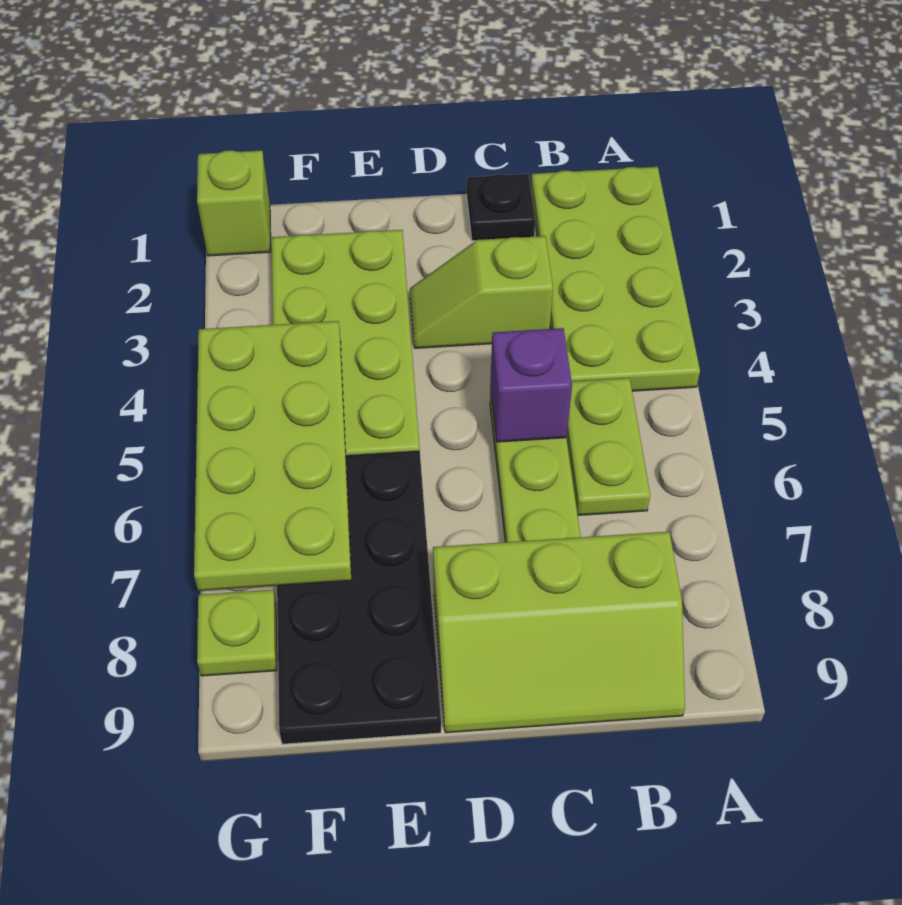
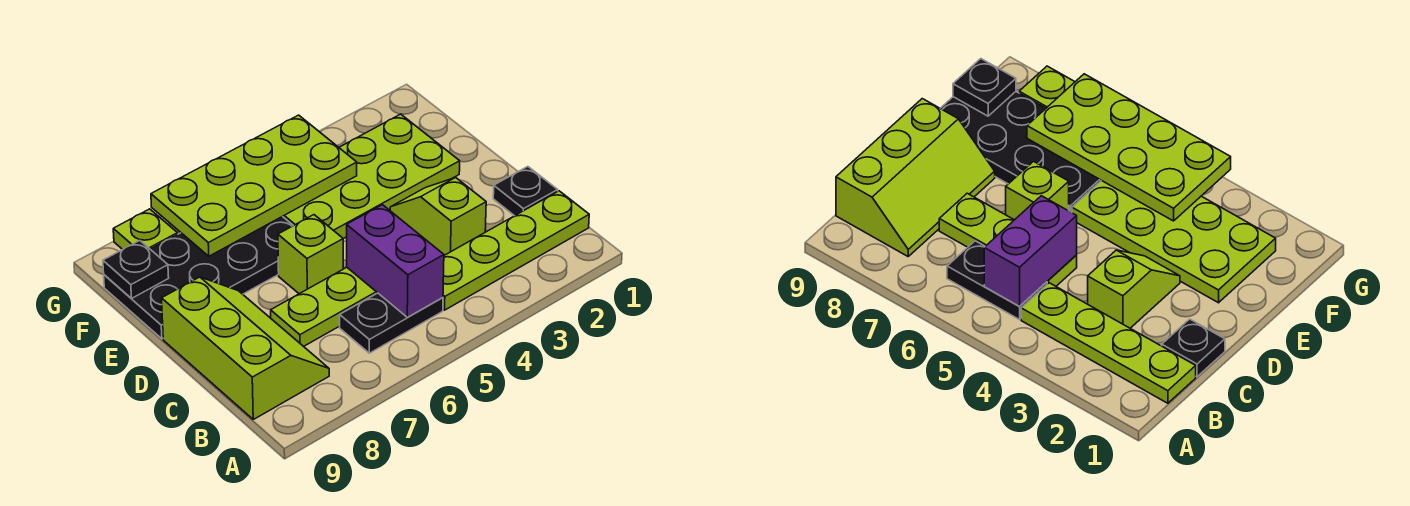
lime 2x4 plate [531,167,700,391] -> lime 1x4 plate [443,191,589,310]
lime 1x2 plate [567,378,650,515] -> black 1x2 plate [340,293,443,353]
lime 2x3 slope [433,532,685,733] -> lime 2x3 slope turned to [162,277,329,419]
purple 1x1 brick [490,328,572,442] -> purple 1x2 brick [347,205,444,317]
none -> black 1x1 plate [103,241,169,299]
lime 1x1 brick [197,150,271,256] -> lime 1x1 brick moved to [278,215,343,294]

